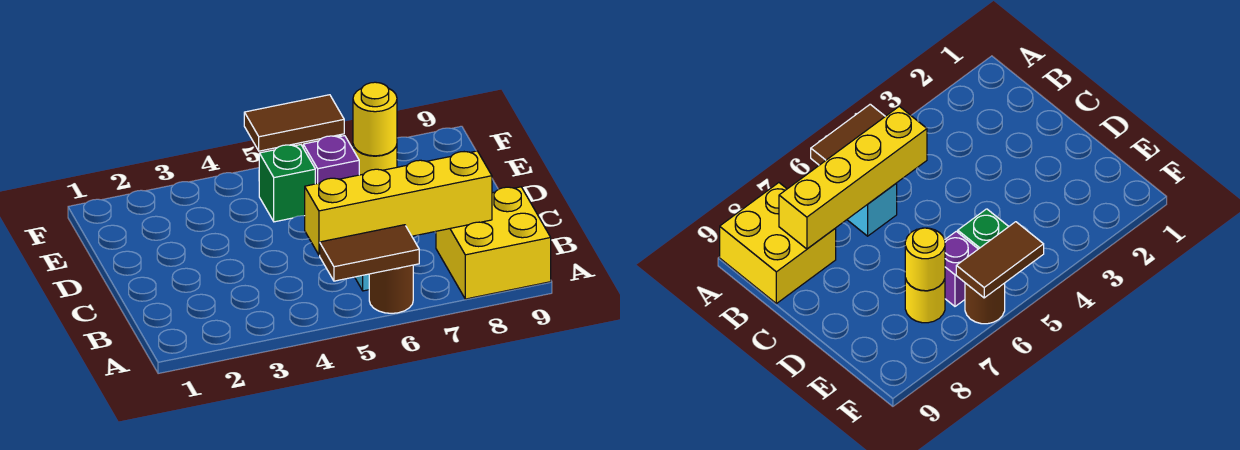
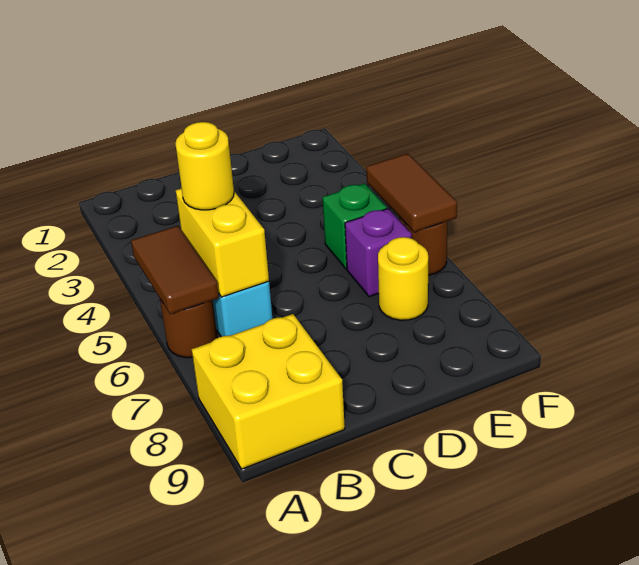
yellow 1x4 brick [305,151,492,255] -> yellow 1x2 brick [176,188,269,297]
yellow 1x1 round brick [353,82,397,156] -> yellow 1x1 round brick moved to [175,122,234,210]

